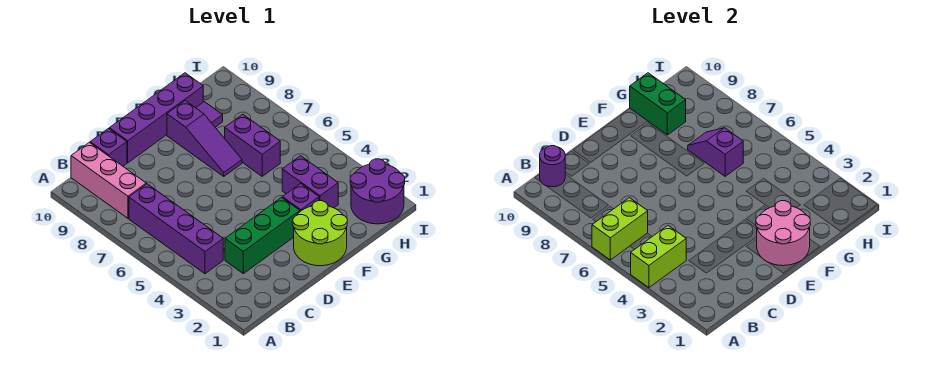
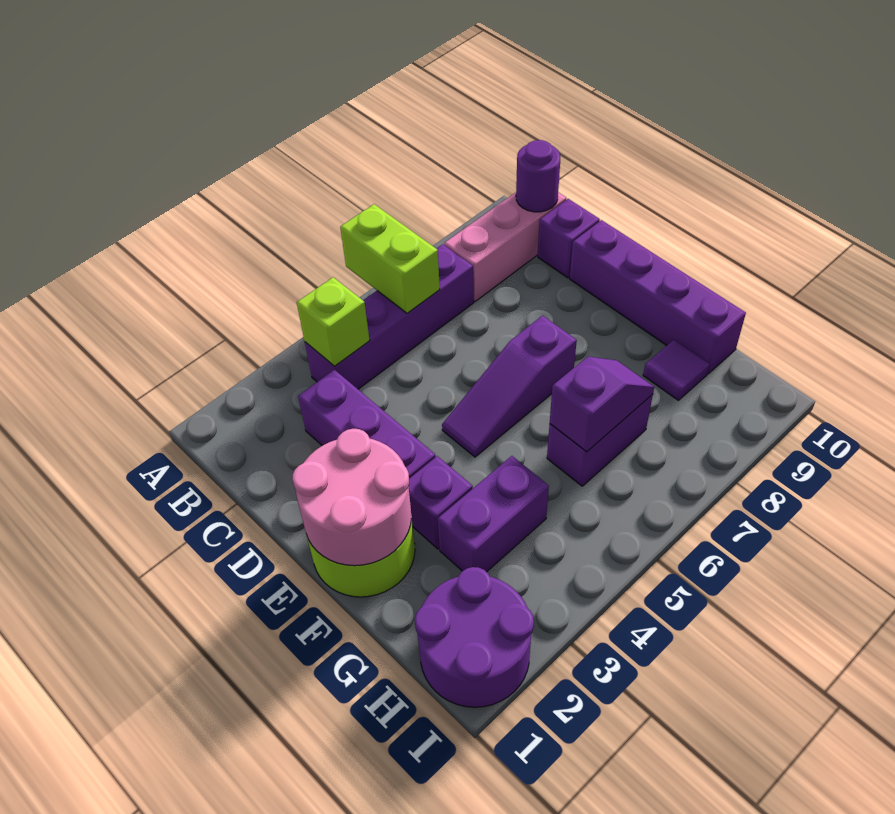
lime 1x2 brick [631,226,686,288] -> lime 1x1 brick [297,277,370,366]
green 1x3 brick [225,197,300,274] -> purple 1x3 brick [298,370,436,478]
purple 1x3 slope [167,101,242,176] -> purple 1x3 slope moved to [442,316,577,457]
green 1x2 brick [630,73,686,135] -> none

